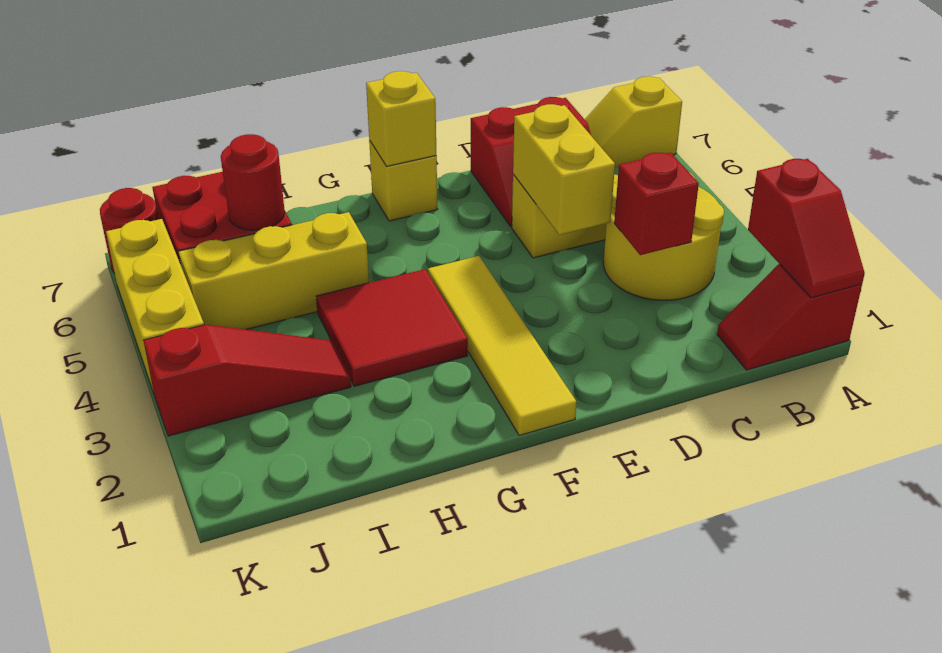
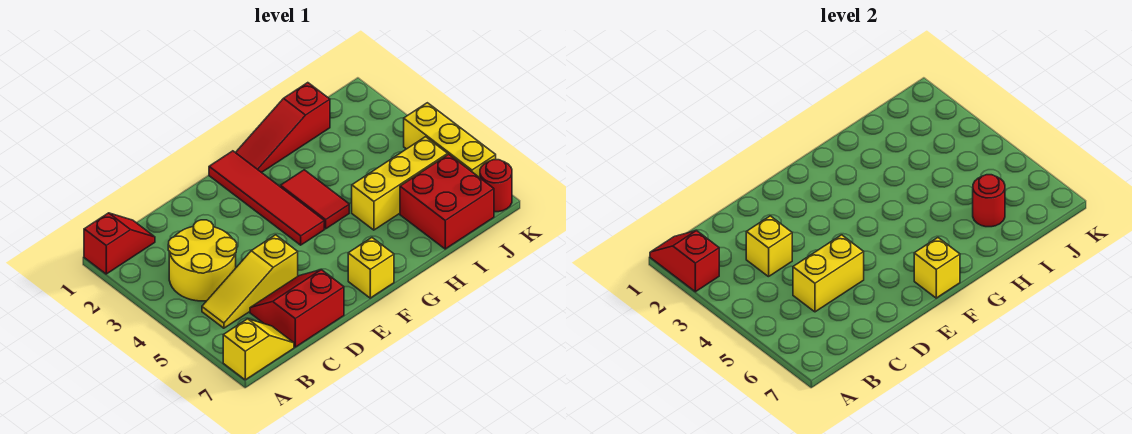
red 1x1 brick [614,153,699,255] -> yellow 1x1 brick [746,216,792,277]
yellow 1x2 brick [513,104,615,235] -> yellow 1x2 brick turned to [793,235,864,312]
yellow 1x4 tile [428,256,576,436] -> red 1x4 tile [209,151,324,245]
red 2x2 tile [316,269,468,386] -> red 1x2 tile [280,170,349,229]
red 1x3 slope [143,325,351,436] -> red 1x3 slope moved to [235,83,330,173]

